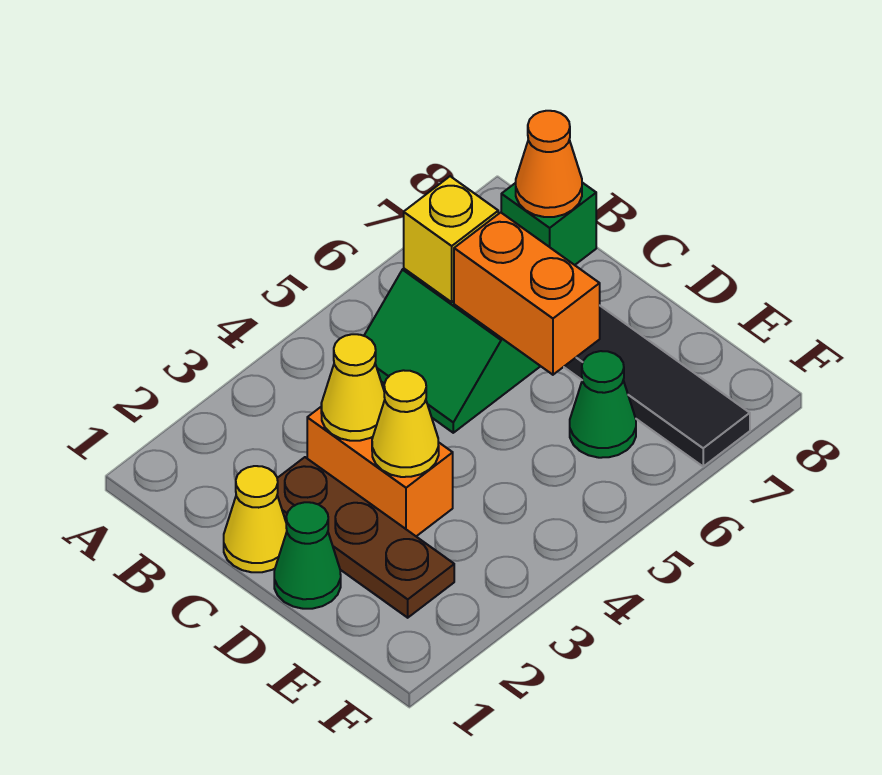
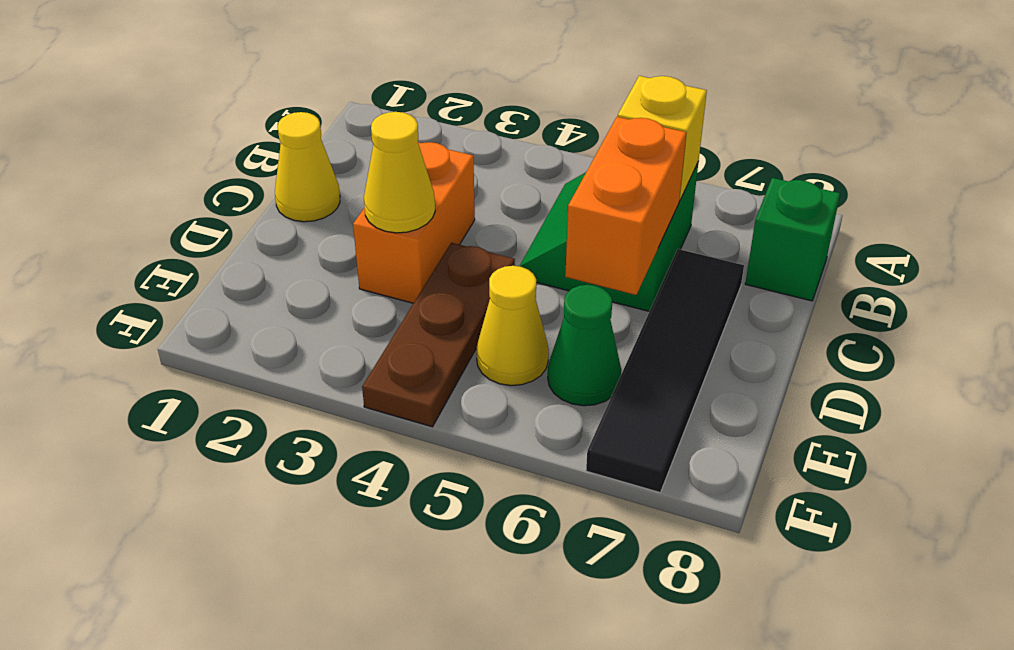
orange 1x1 cone [516,111,582,217] -> none
brown 1x3 plate [277,457,454,618] -> brown 1x3 plate moved to [362,243,515,427]
yellow 1x1 cone [321,334,385,441] -> yellow 1x1 cone moved to [476,266,549,386]
green 1x1 cone [274,502,341,609] -> none

